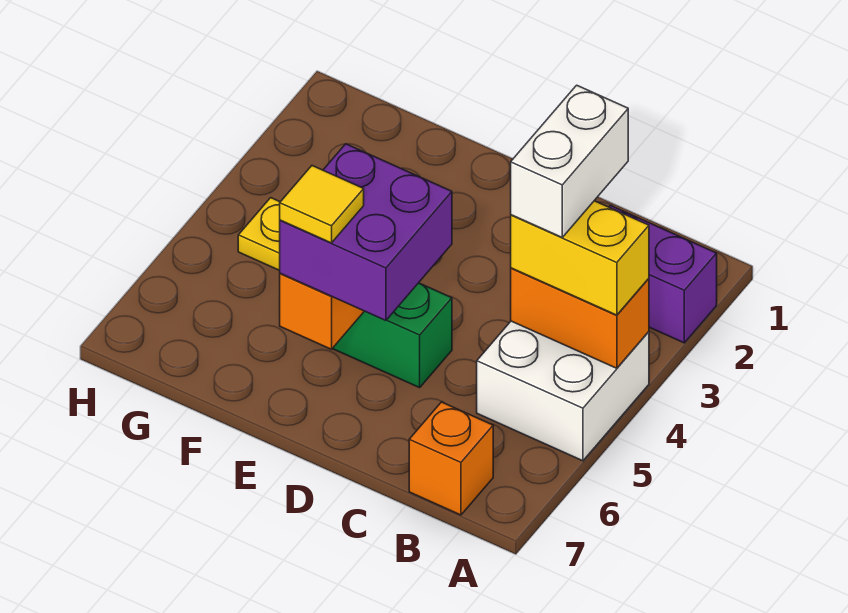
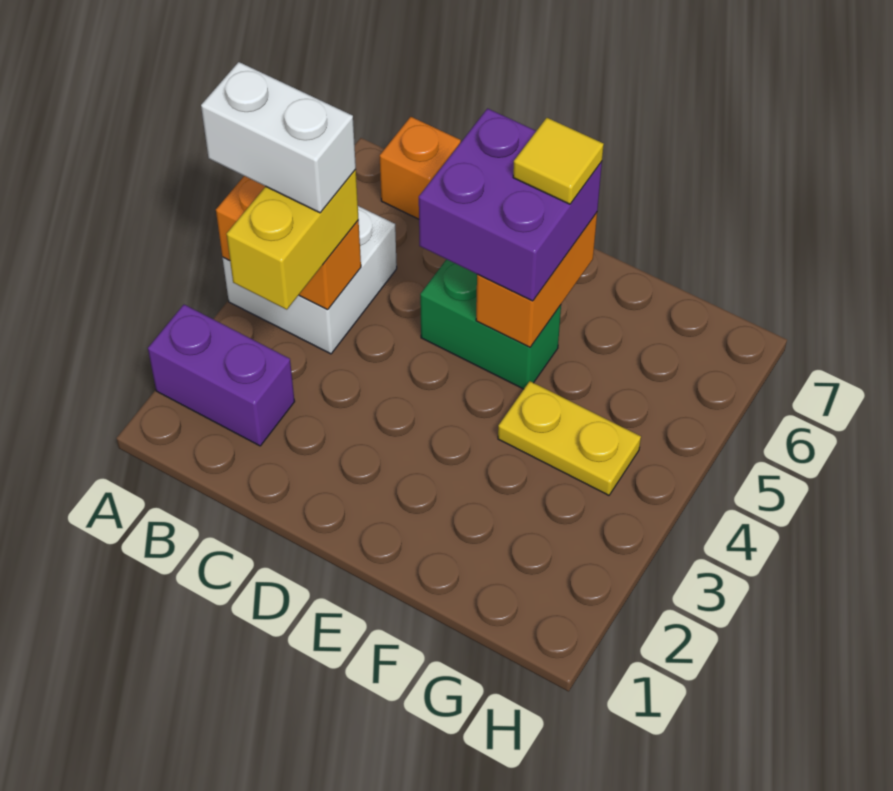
yellow 1x2 brick [511,201,649,315] -> yellow 1x2 brick turned to [227,169,359,310]
white 1x2 brick [511,85,628,237] -> white 1x2 brick turned to [201,62,356,213]

